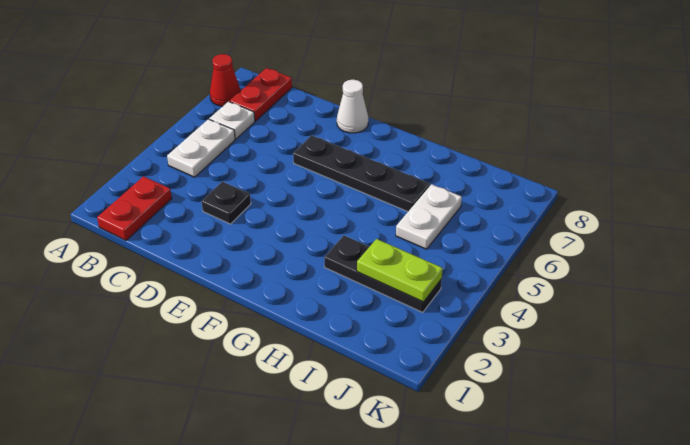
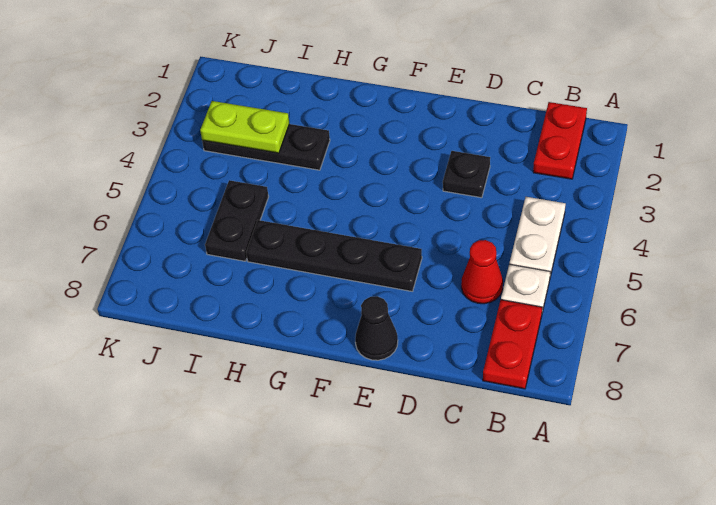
red 1x1 cone [210,54,241,106] -> red 1x1 cone moved to [461,240,503,304]
white 1x1 cone [337,80,368,133] -> black 1x1 cone [355,296,398,360]
white 1x2 plate [396,184,462,249] -> black 1x2 plate [205,180,269,261]

